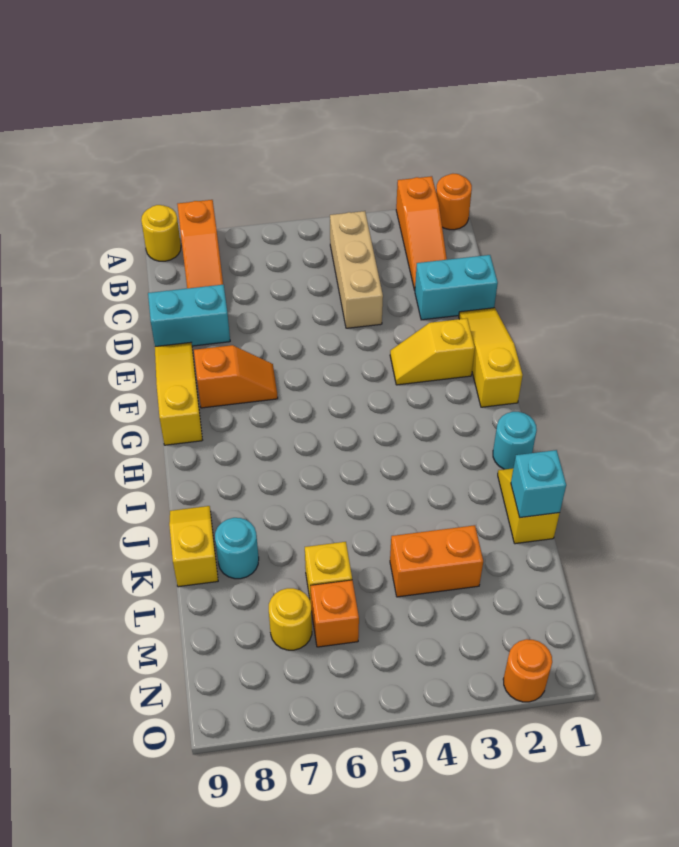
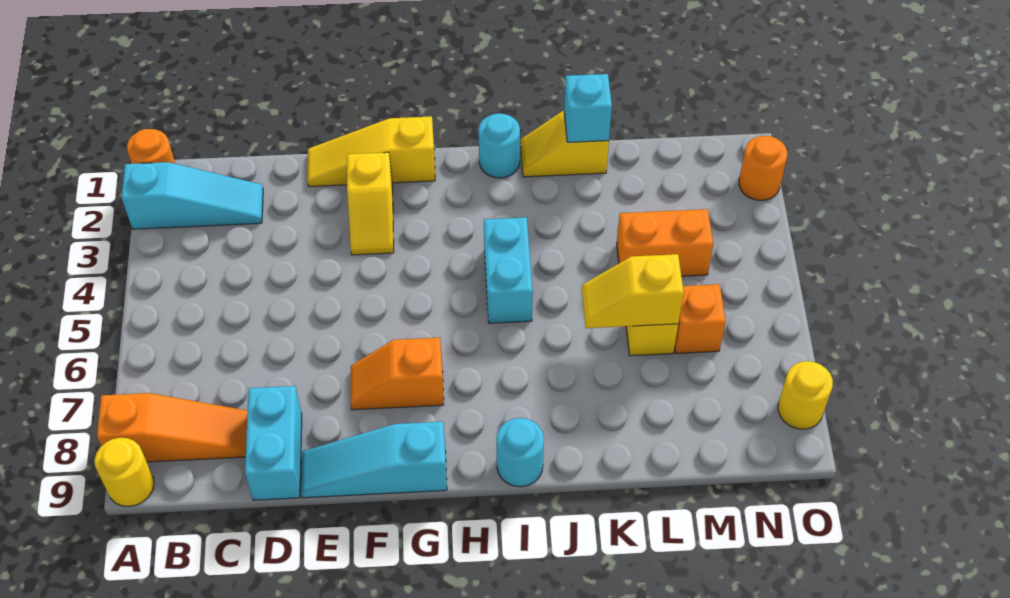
orange 1x3 slope [396,176,447,290] -> cyan 1x3 slope [121,162,263,229]
tan 1x3 brick [330,211,383,328] -> none
cyan 1x2 brick [415,255,498,320] -> cyan 1x2 brick moved to [484,217,533,323]
yellow 1x3 slope [155,342,202,445] -> cyan 1x3 slope [301,422,447,498]
orange 1x2 slope [194,345,278,408] -> orange 1x2 slope turned to [351,338,444,410]
yellow 1x2 slope [169,506,218,587] -> yellow 1x2 slope moved to [582,254,684,328]
cyan 1x1 round brick [215,518,259,579] -> cyan 1x1 round brick moved to [496,418,544,487]
orange 1x2 brick [390,525,483,597] -> orange 1x2 brick turned to [617,209,713,276]
yellow 1x1 round brick [269,588,312,650] -> yellow 1x1 round brick moved to [778,361,833,429]

